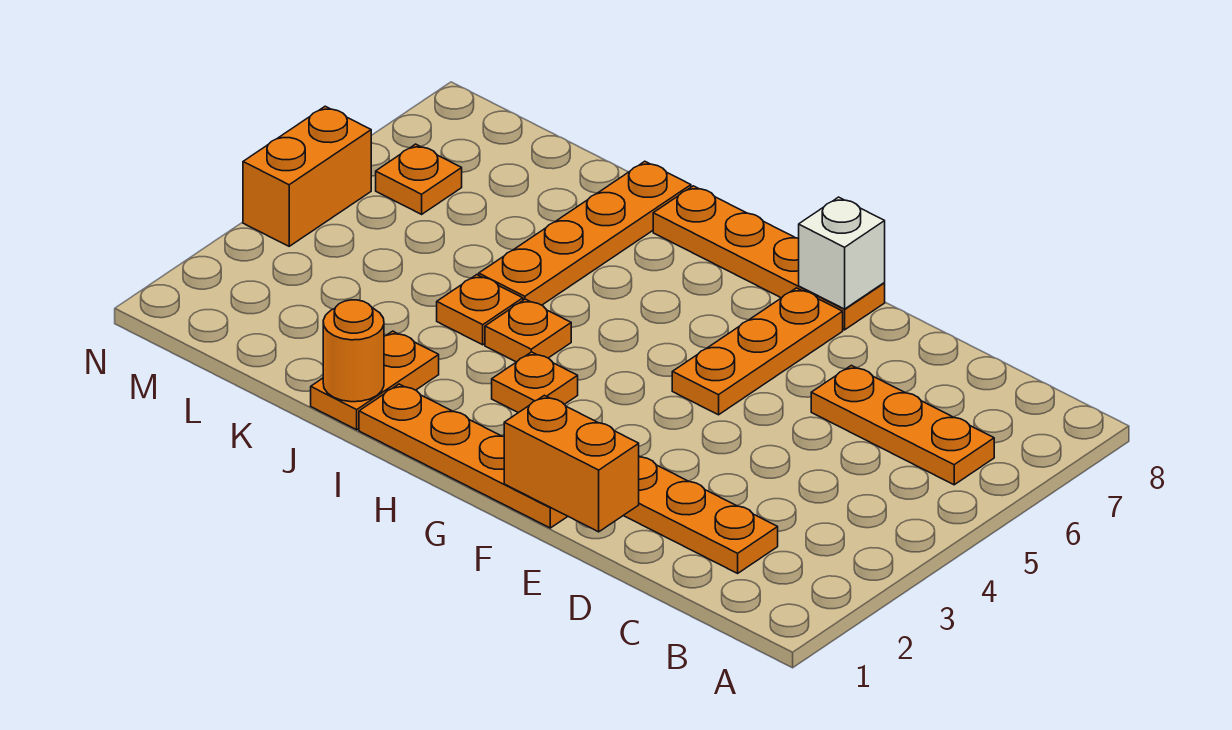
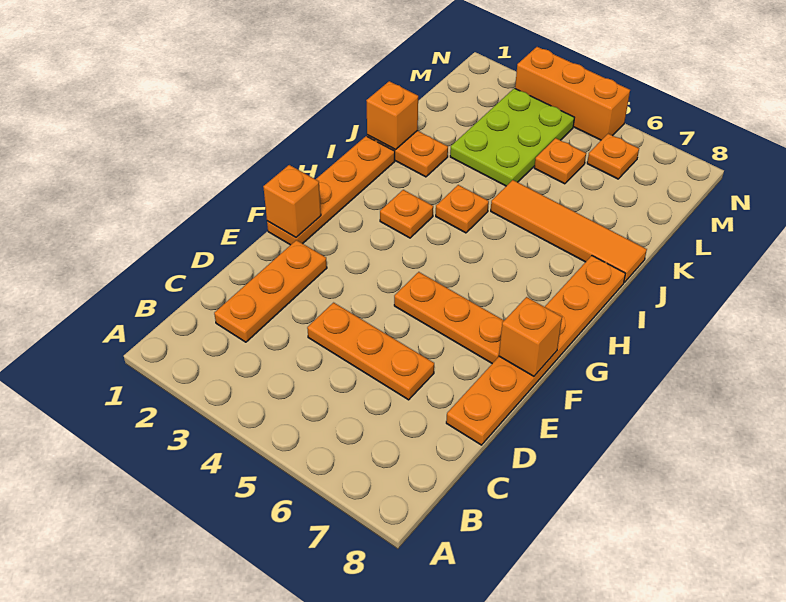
orange 1x3 plate [811,365,994,485] -> orange 1x3 plate turned to [307,303,434,400]
orange 1x2 brick [504,395,639,532] -> orange 1x1 brick [263,165,321,237]
orange 1x4 plate [653,186,885,330] -> orange 1x6 plate [446,256,625,445]
white 1x1 brick [799,197,885,309] -> orange 1x1 brick [499,297,562,376]
orange 1x1 round brick [323,300,384,402] -> orange 1x1 brick [366,81,418,150]
orange 1x1 plate [437,275,523,345] -> orange 1x1 plate moved to [534,138,586,184]
orange 1x4 plate [479,161,691,305] -> orange 1x4 tile [491,180,647,283]
none -> lime 2x3 plate [450,88,574,186]
orange 1x2 brick [243,106,371,246] -> orange 1x3 brick [515,47,630,140]

